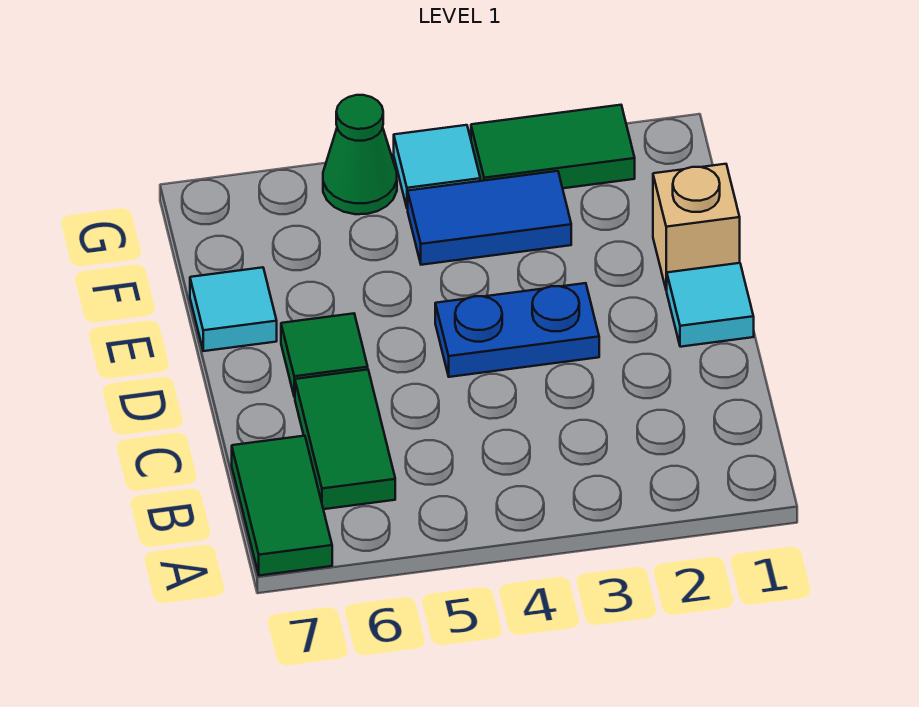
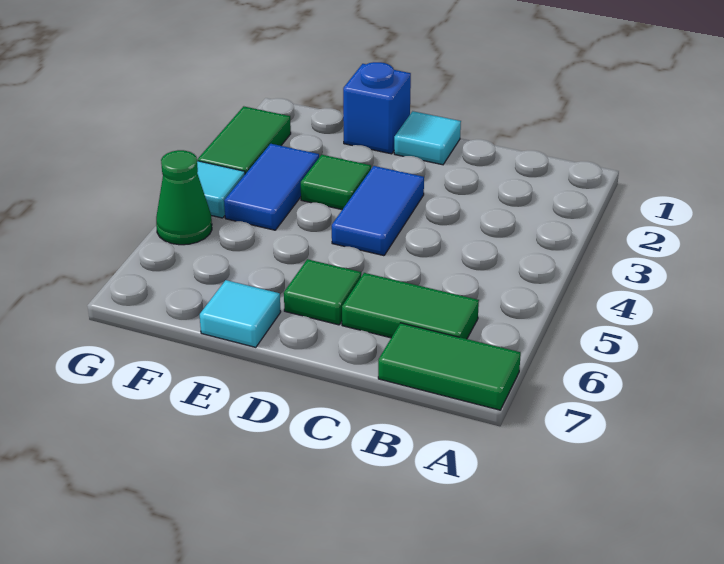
blue 1x2 plate [435,283,599,377] -> blue 1x2 tile [332,166,424,256]
tan 1x1 brick [653,164,740,290] -> blue 1x1 brick [343,62,411,154]
none -> green 1x1 tile [301,155,371,210]

